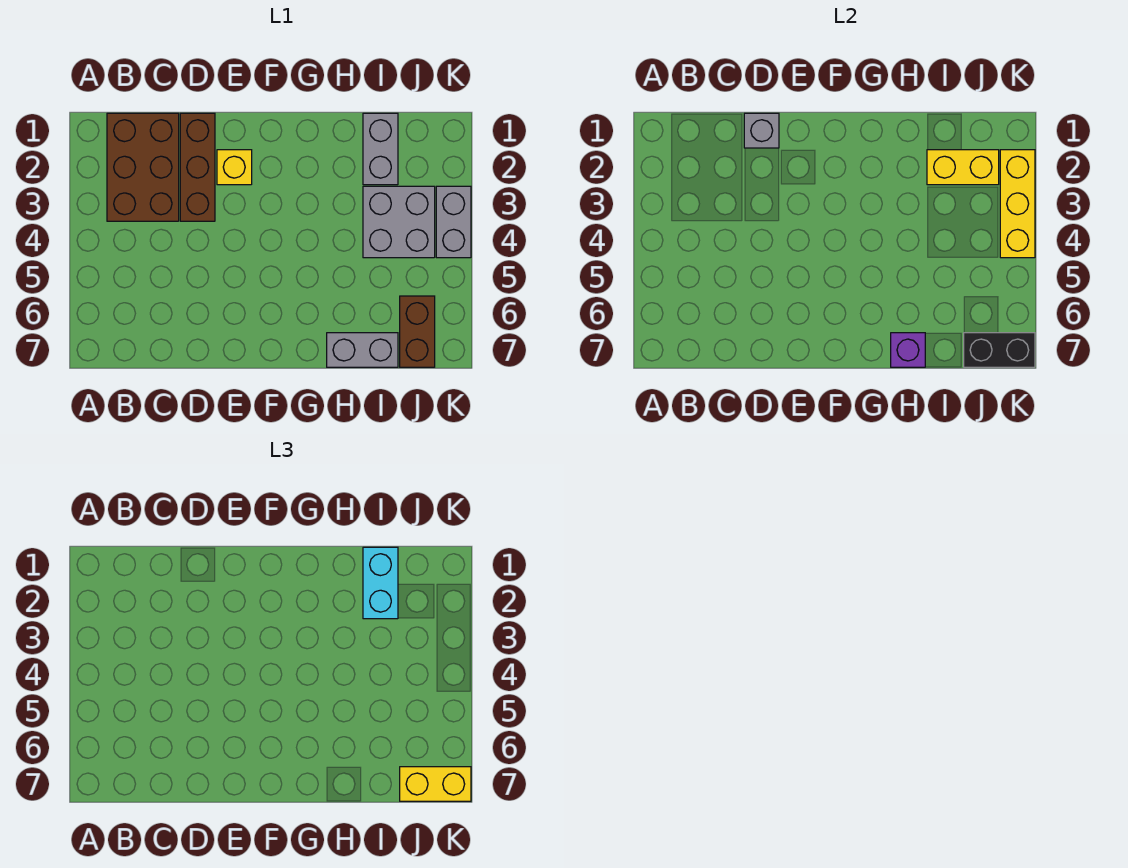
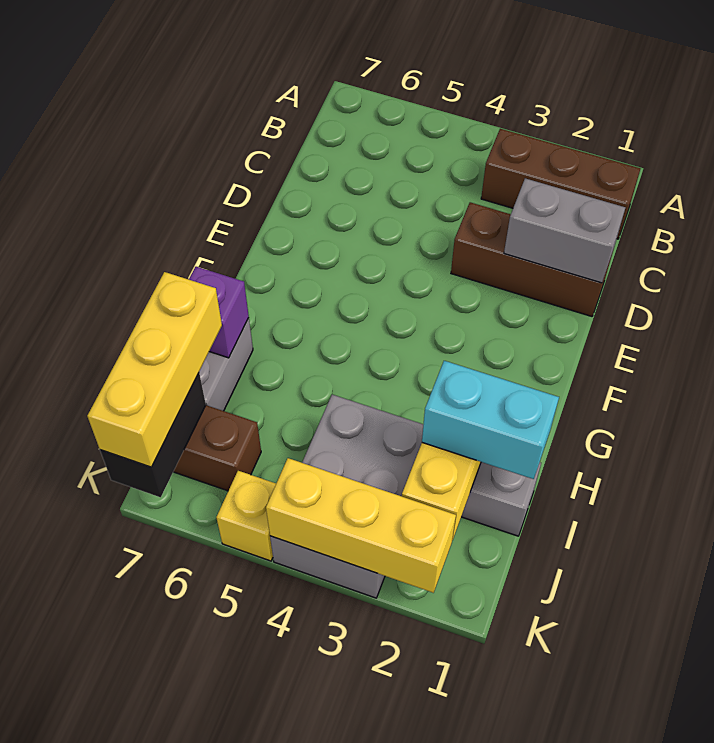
brown 2x3 brick [107,113,179,221] -> brown 1x3 brick [481,129,640,239]
grey 1x1 brick [744,113,779,148] -> grey 1x2 brick [504,178,625,283]
yellow 1x1 brick [217,150,252,185] -> yellow 1x1 brick moved to [216,471,276,561]
yellow 1x2 brick [400,767,471,801] -> yellow 1x3 brick [87,272,222,467]

